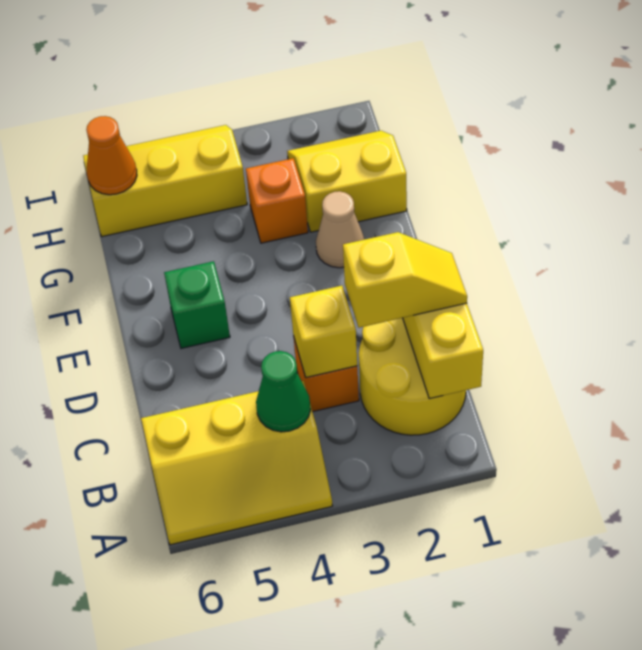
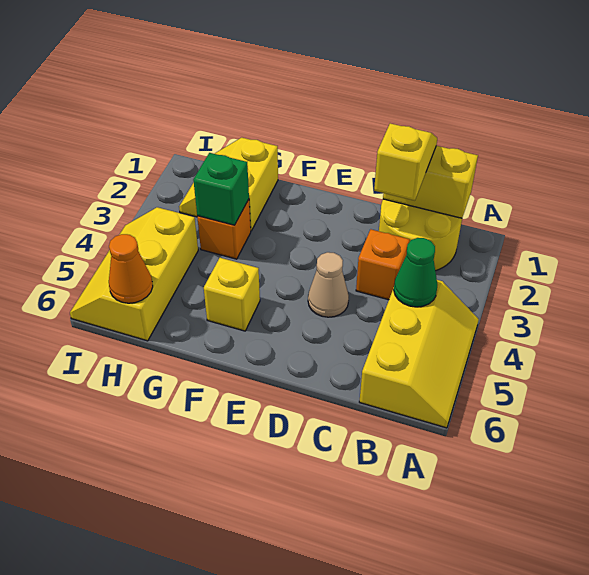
yellow 1x1 brick [290,286,357,377] -> yellow 1x1 brick moved to [204,258,260,331]
green 1x1 brick [164,261,230,348] -> green 1x1 brick moved to [193,153,249,225]
tan 1x1 cone [316,191,364,268] -> tan 1x1 cone moved to [308,252,349,317]

